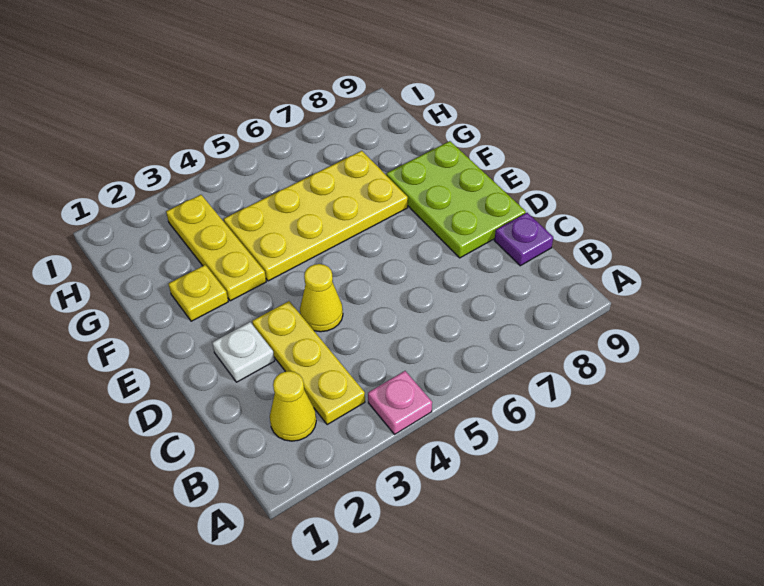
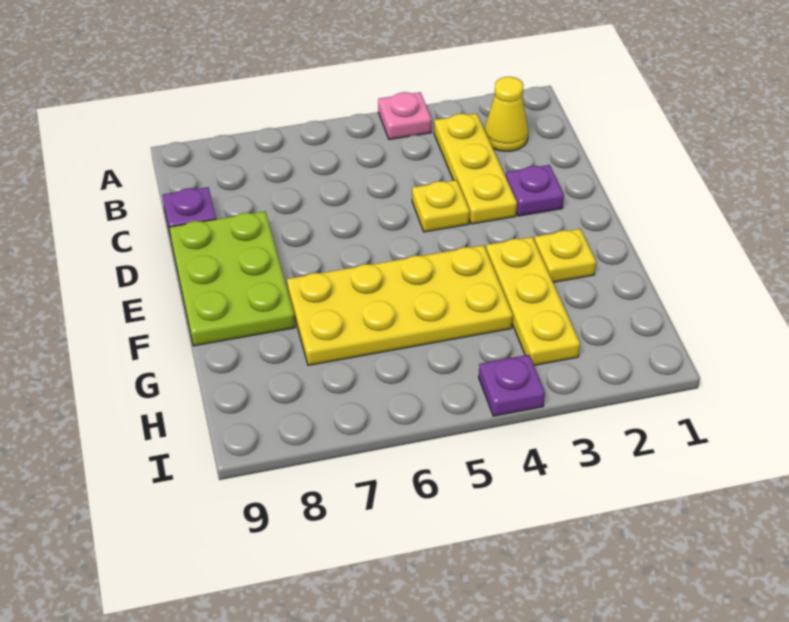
white 1x1 plate [212,322,275,382] -> purple 1x1 plate [506,165,564,216]
yellow 1x1 cone [300,264,343,332] -> yellow 1x1 plate [412,180,470,232]
none -> purple 1x1 plate [479,355,545,416]

